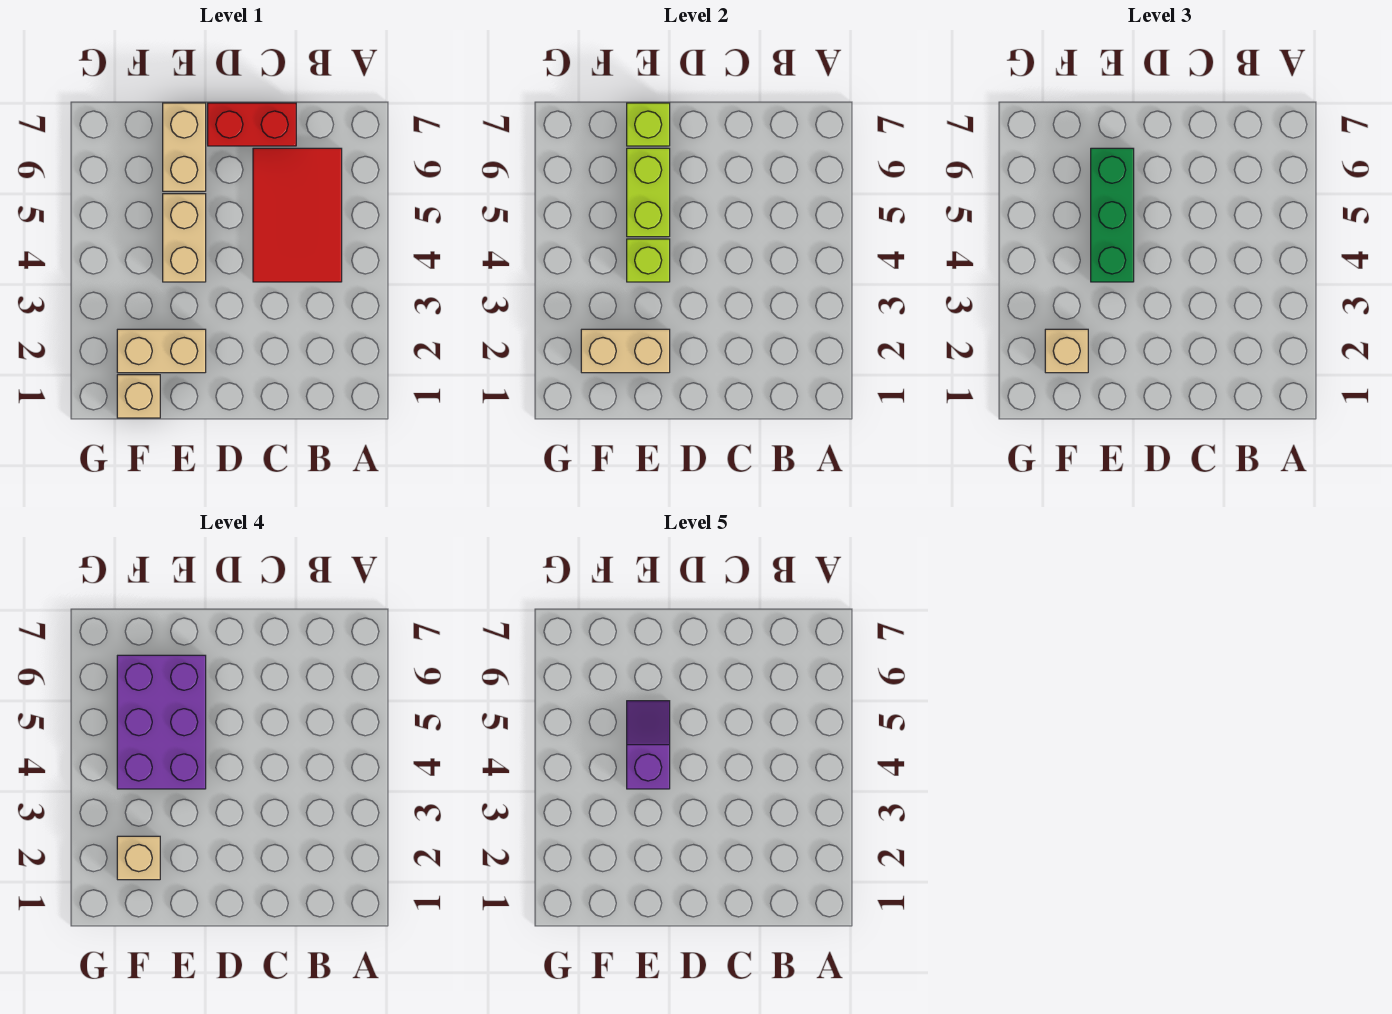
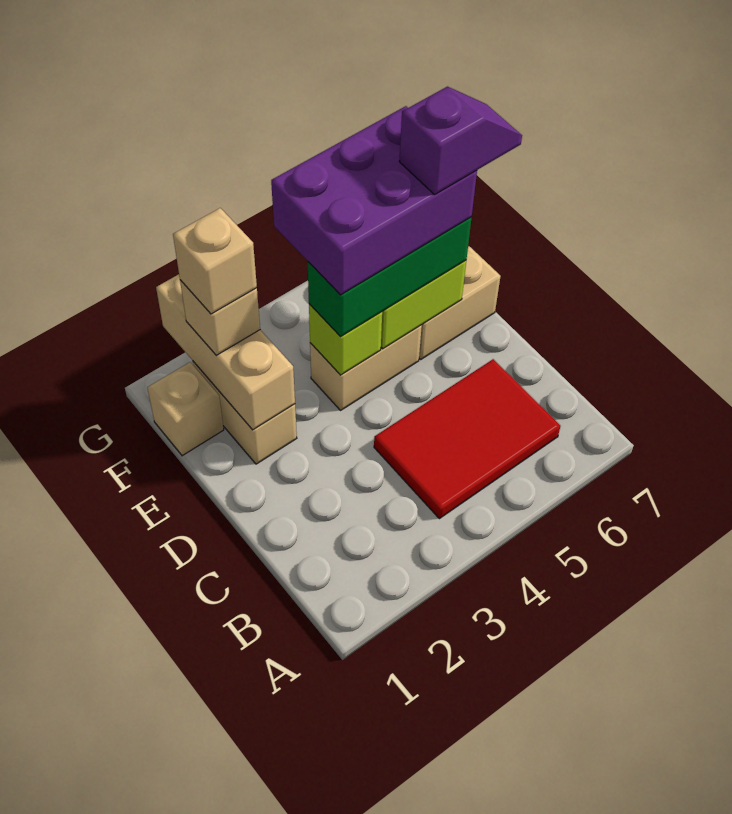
red 1x2 brick [208,103,296,146] -> none
tan 1x2 brick [581,329,670,373] -> tan 1x3 brick [156,274,295,430]
purple 1x2 slope [627,701,670,789] -> purple 1x2 slope moved to [399,87,522,195]
lime 1x1 brick [627,103,670,146] -> none

